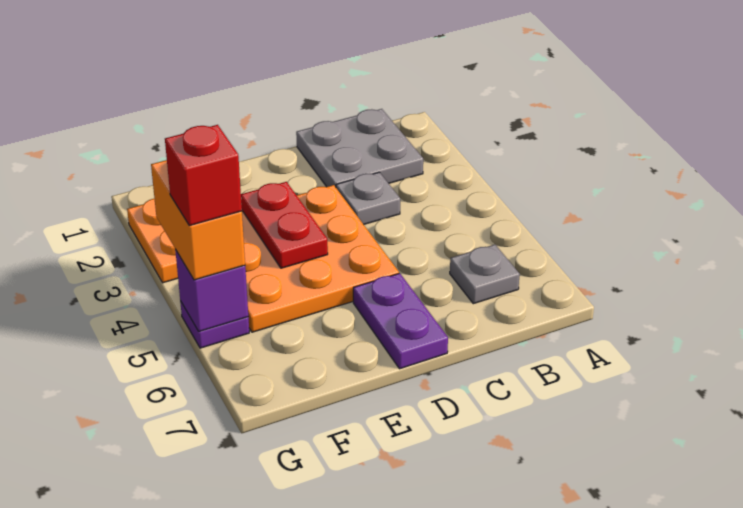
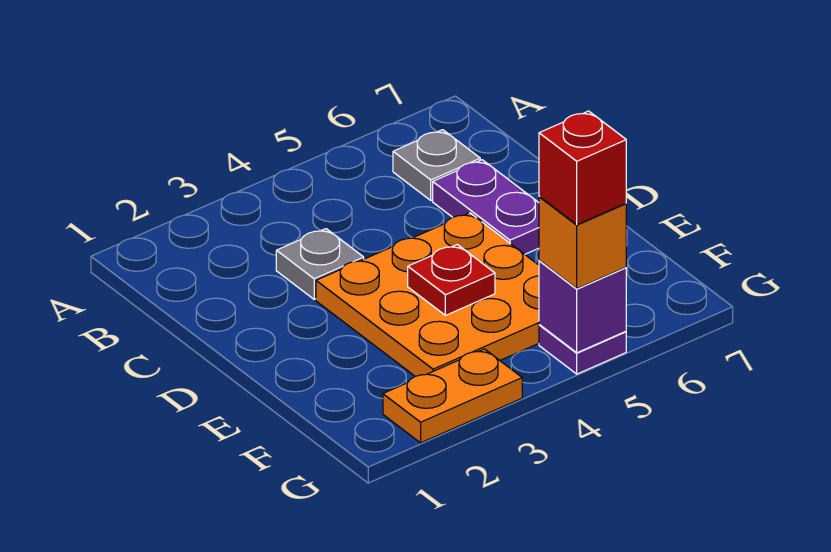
grey 2x2 plate [296,109,423,187] -> none
purple 1x2 plate [353,273,448,369] -> purple 1x2 plate turned to [433,160,539,254]
red 1x2 plate [241,182,328,268] -> red 1x1 plate [408,245,495,315]
orange 1x2 brick [151,160,245,280] -> orange 1x1 brick [539,197,626,289]

